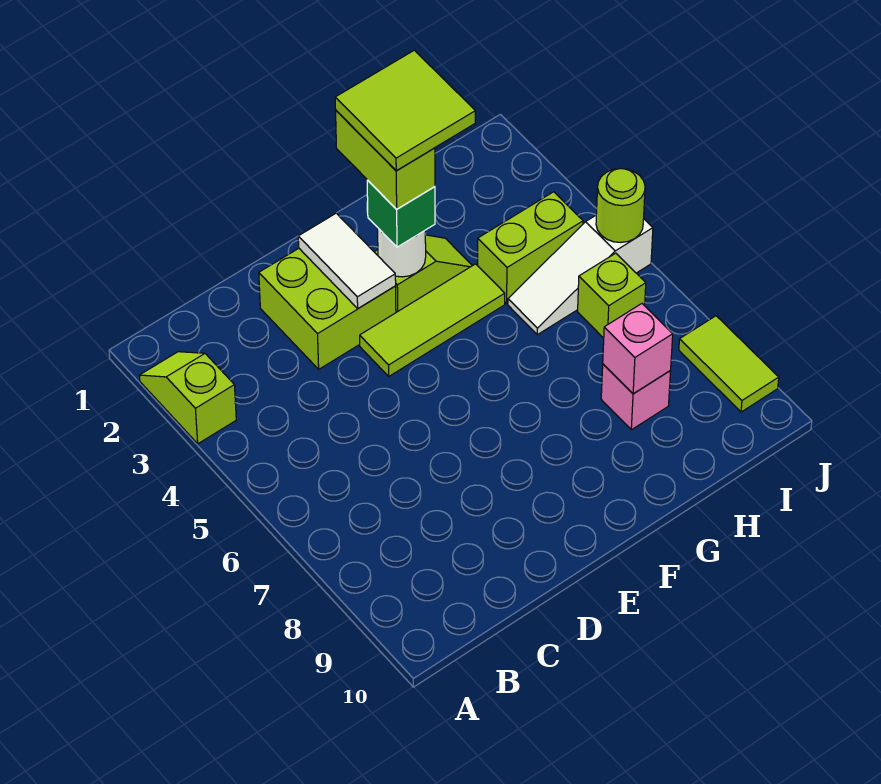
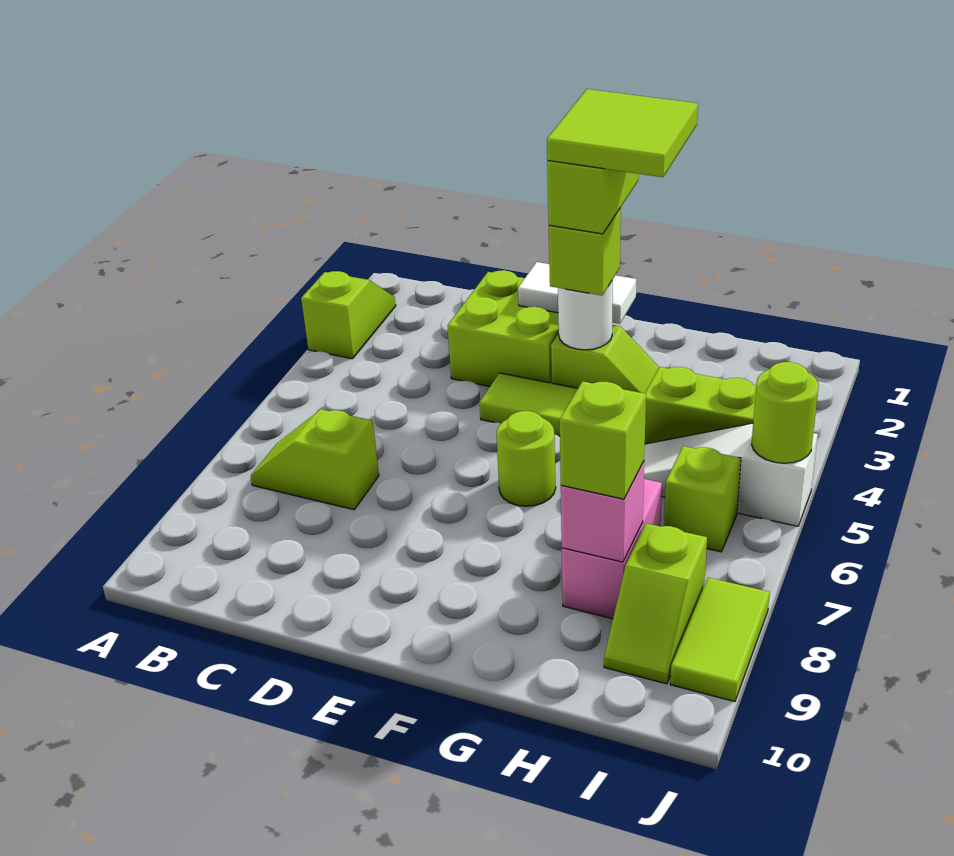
none -> lime 1x2 slope [251,409,379,510]
white 1x2 tile [298,213,396,308] -> white 1x2 tile turned to [518,262,636,324]
green 1x1 brick [367,180,435,247] -> lime 1x1 brick [549,208,621,295]
none -> lime 1x1 round brick [496,411,556,506]
pink 1x1 brick [601,364,671,430] -> pink 1x2 brick [562,479,662,619]
none -> lime 1x1 brick [560,381,646,499]
none -> lime 1x2 slope [604,523,707,684]

